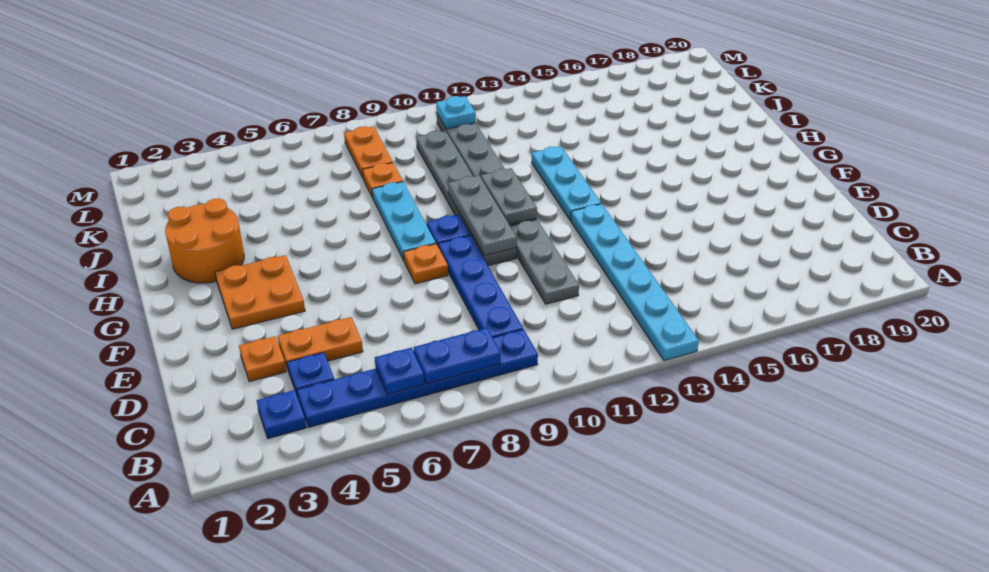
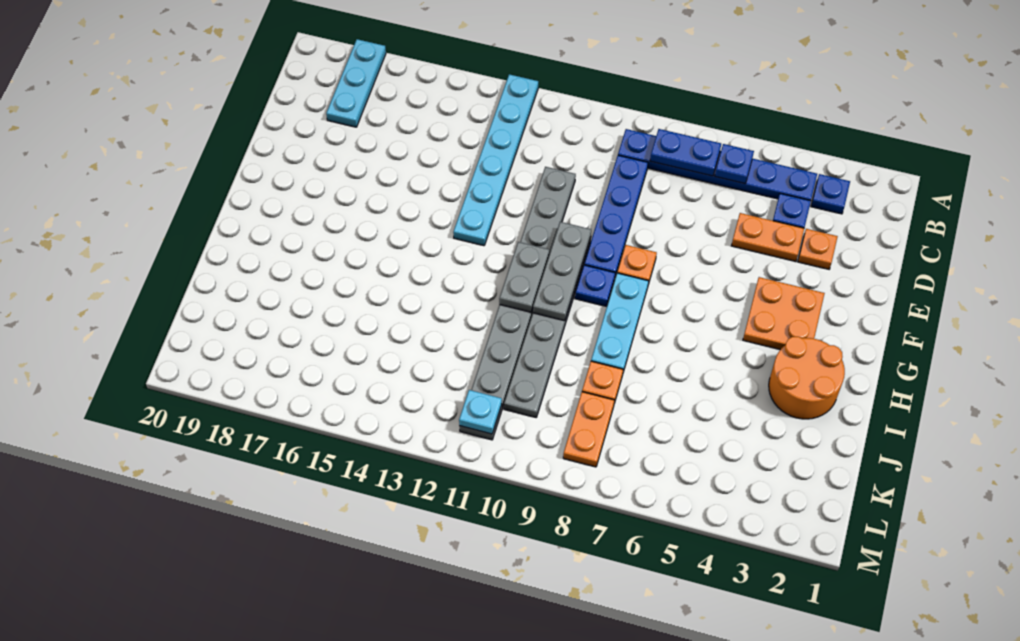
cyan 1x3 plate [532,146,601,221] -> cyan 1x3 plate moved to [326,39,386,127]

